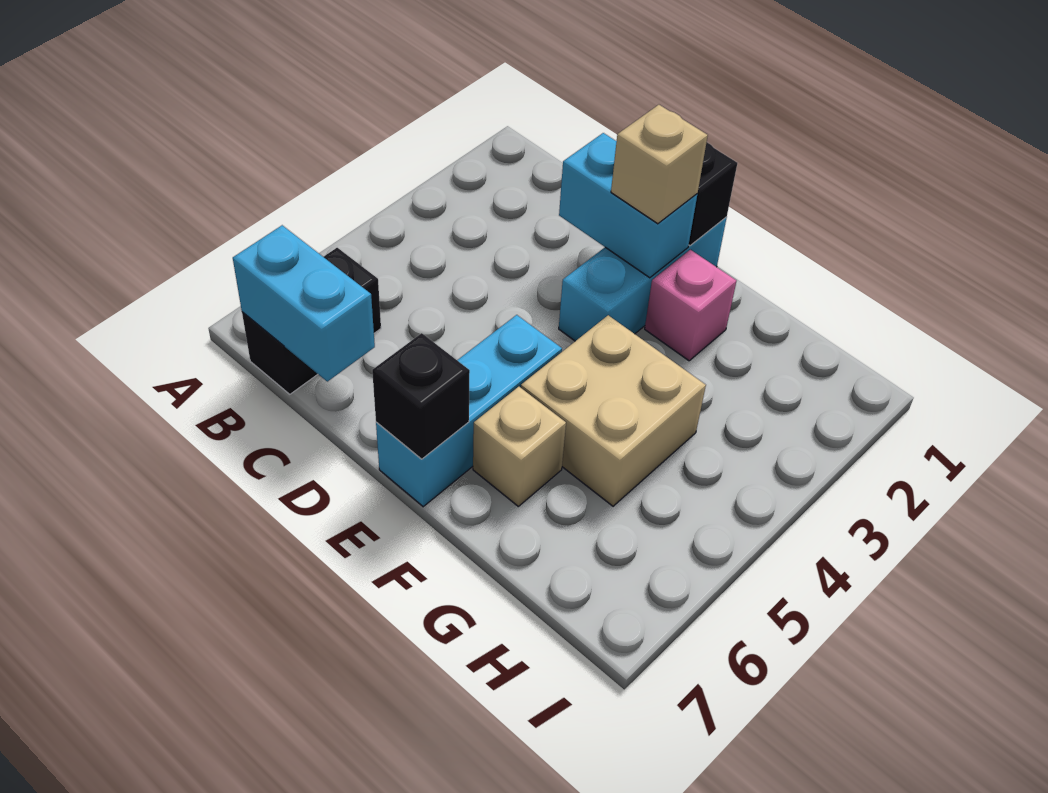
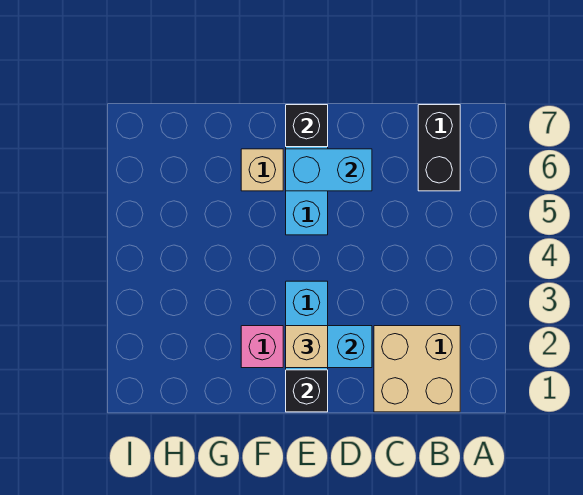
cyan 1x2 brick [233,225,375,381] -> cyan 1x2 brick moved to [286,149,372,191]
tan 2x2 brick [521,315,706,506] -> tan 2x2 brick moved to [374,326,460,412]

